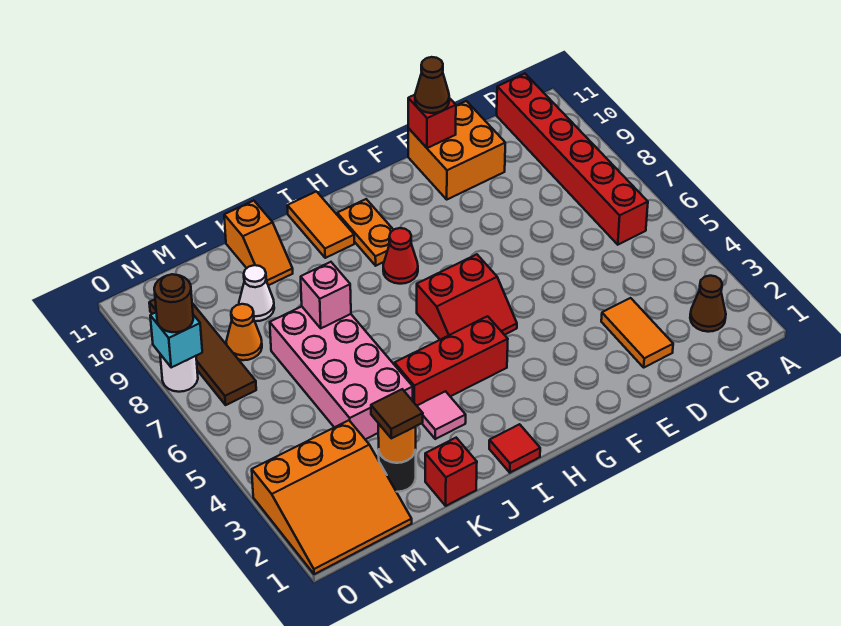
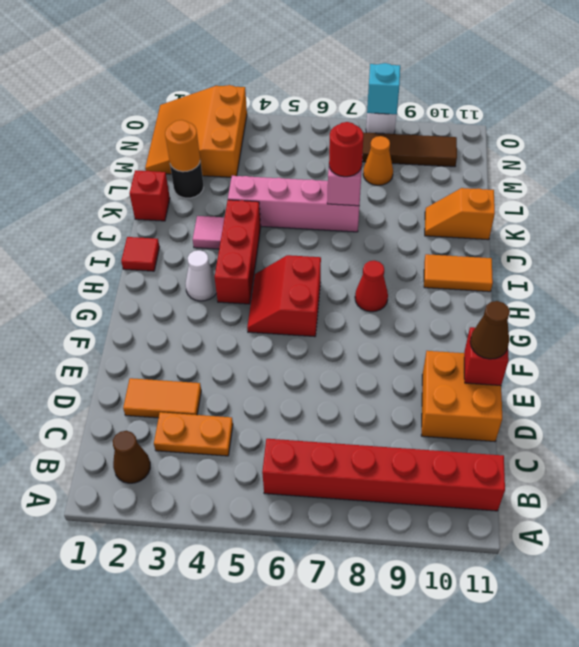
orange 1x2 plate [337,199,393,266] -> orange 1x2 plate moved to [154,412,233,456]
pink 2x4 brick [270,307,413,439] -> pink 1x4 brick [228,176,360,232]
none -> red 1x1 round brick [329,122,363,177]
brown 1x1 tile [371,389,423,438] -> none
white 1x1 cone [239,265,274,321] -> white 1x1 cone moved to [186,250,216,301]
brown 1x1 round brick [154,274,193,332] -> none

